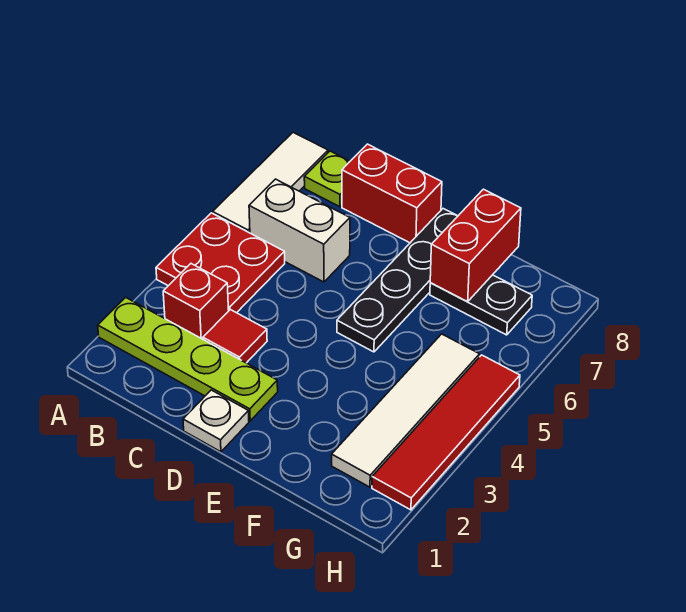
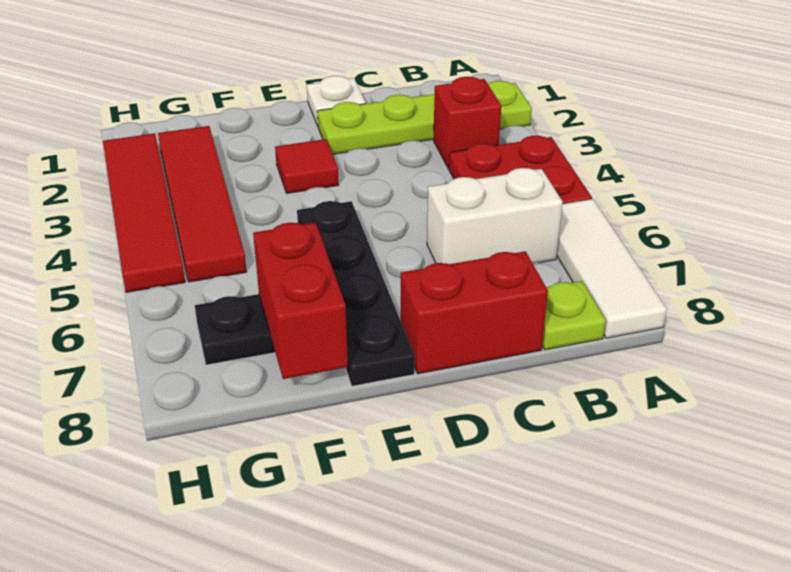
red 1x1 tile [203,310,267,363] -> red 1x1 tile moved to [275,139,339,193]
white 1x4 tile [332,334,480,487] -> red 1x4 tile [158,126,247,282]

